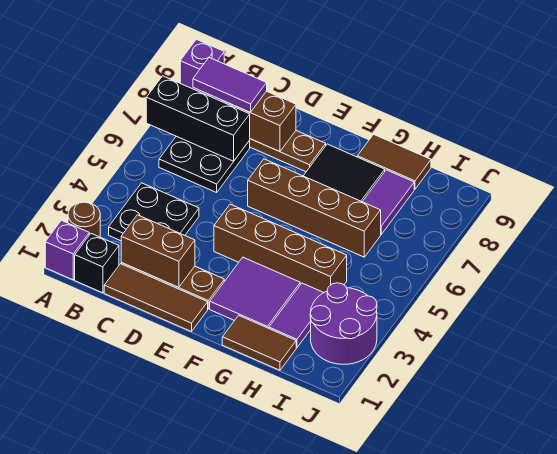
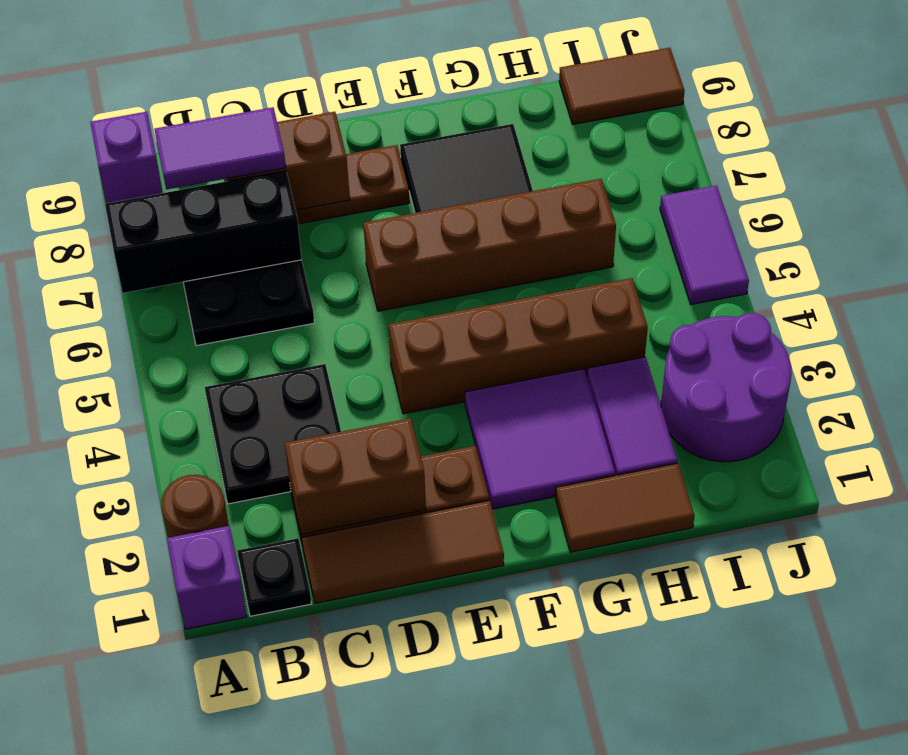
black 1x1 brick [75,233,119,293] -> black 1x1 plate [237,538,312,616]
brown 1x2 tile [357,134,431,189] -> brown 1x2 tile moved to [559,48,685,124]
purple 1x2 tile [363,170,414,234] -> purple 1x2 tile moved to [660,186,749,305]

